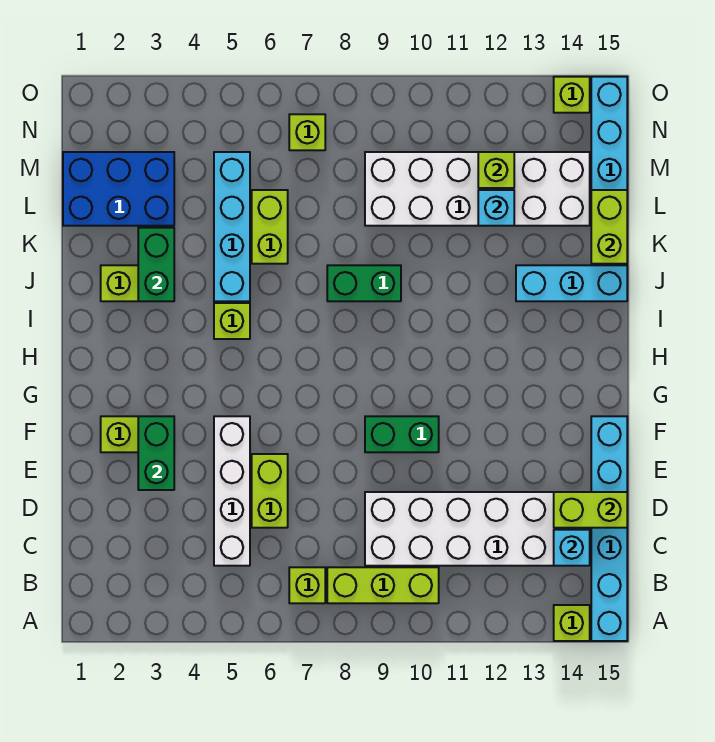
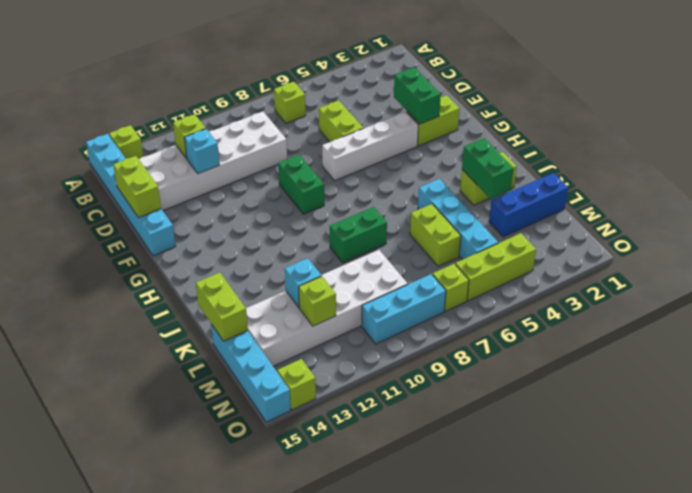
lime 1x3 brick [327,567,439,603] -> lime 1x3 brick moved to [455,233,536,301]
white 1x4 brick [214,416,250,566] -> white 1x4 brick turned to [322,112,419,181]
cyan 1x1 brick [554,530,590,566] -> cyan 1x1 brick moved to [184,129,219,174]
lime 1x2 brick [554,492,627,528] -> lime 1x2 brick turned to [113,156,161,218]
green 1x2 brick [365,416,439,452] -> green 1x2 brick turned to [278,155,324,214]
lime 1x1 brick [214,303,250,339] -> lime 1x1 brick moved to [173,114,206,158]
cyan 1x3 brick [516,265,627,301] -> cyan 1x3 brick moved to [362,274,446,344]
blue 2x3 brick [63,152,174,226] -> blue 1x3 brick [489,173,568,237]

